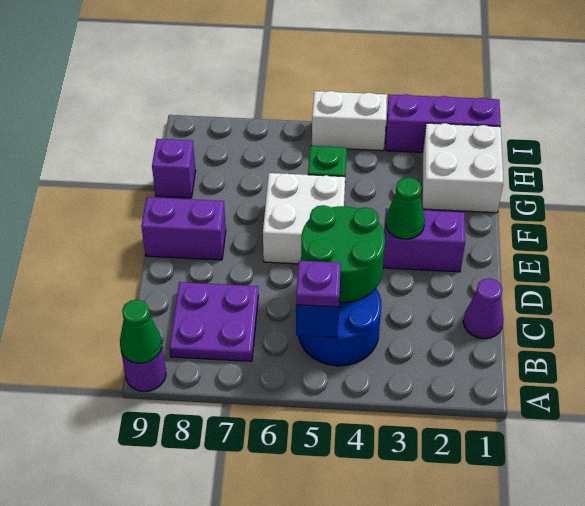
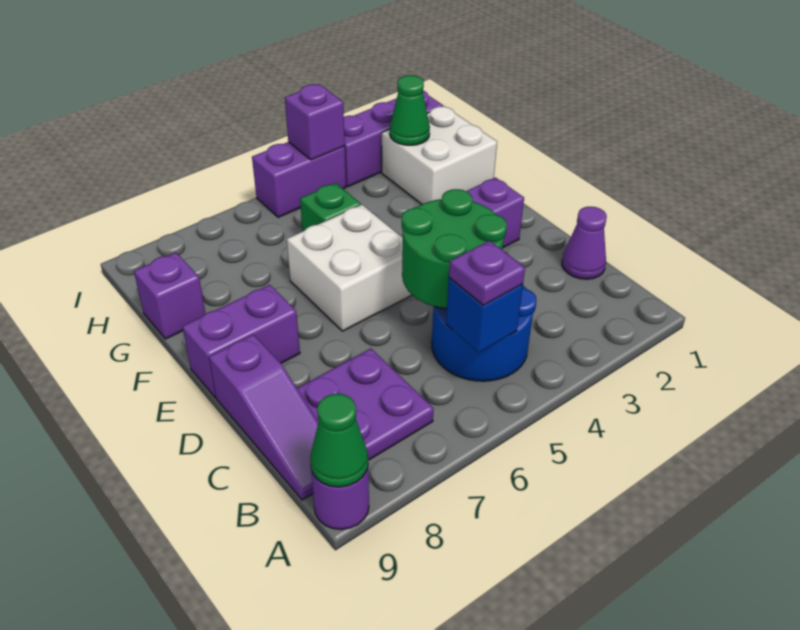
none -> purple 1x3 slope [209,335,319,500]
green 1x1 cone [386,177,425,239] -> green 1x1 cone moved to [390,75,430,145]
white 1x2 brick [312,91,387,151] -> purple 1x2 brick [252,142,346,218]
none -> purple 1x1 brick [285,84,345,160]

